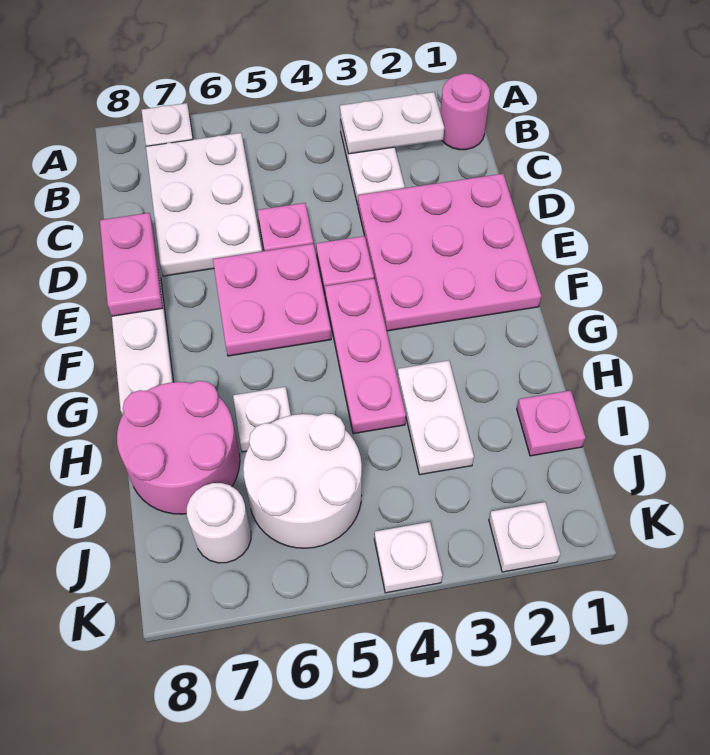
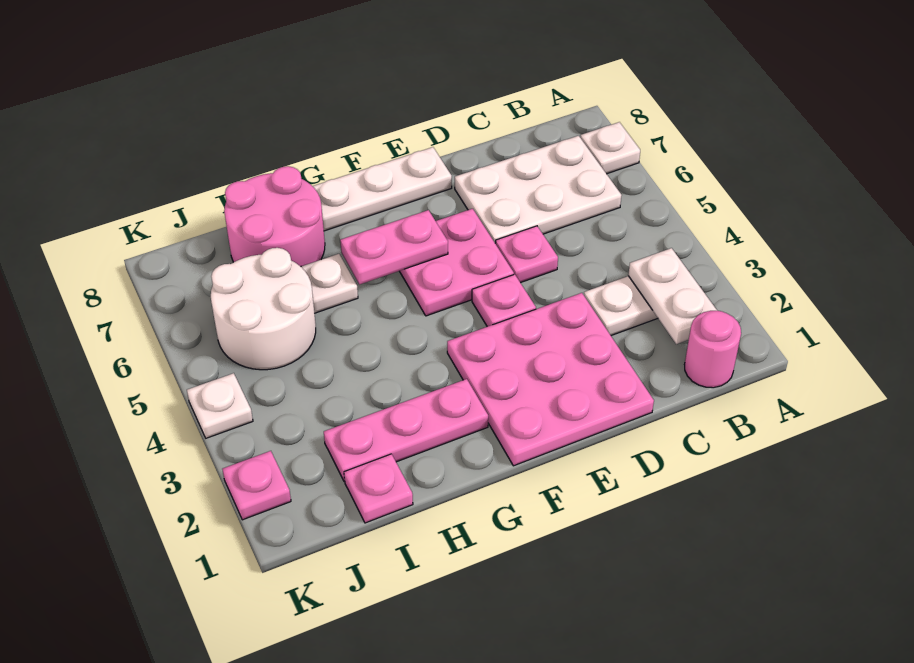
pink 1x2 plate [100,213,163,316] -> pink 1x2 plate moved to [340,210,448,284]
pink 1x3 plate [325,278,406,434] -> pink 1x3 plate moved to [324,379,488,481]
white 1x2 plate [397,360,474,475] -> none
white 1x1 round brick [186,483,251,563] -> none
white 1x1 plate [489,502,560,572] -> pink 1x1 plate [223,451,291,520]

